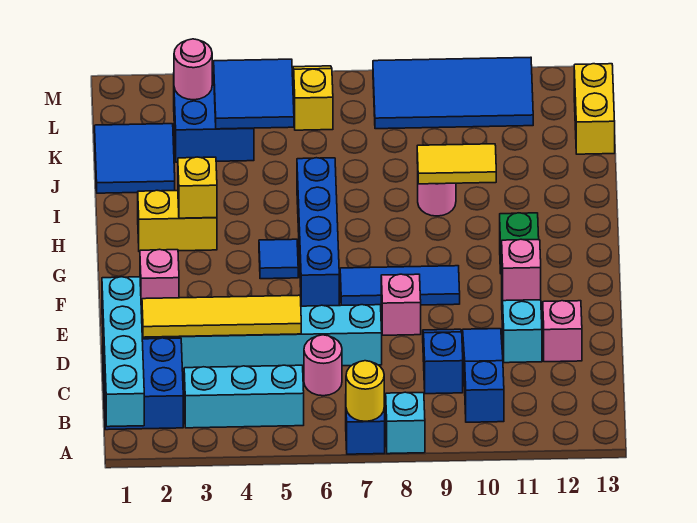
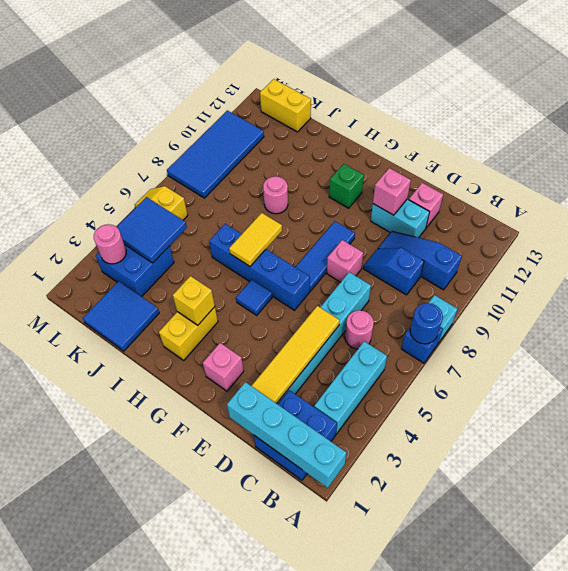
yellow 1x1 round brick [346,361,384,421] -> blue 1x1 round brick [410,303,443,344]
yellow 1x2 tile [417,144,496,184] -> yellow 1x2 tile moved to [229,213,282,266]

